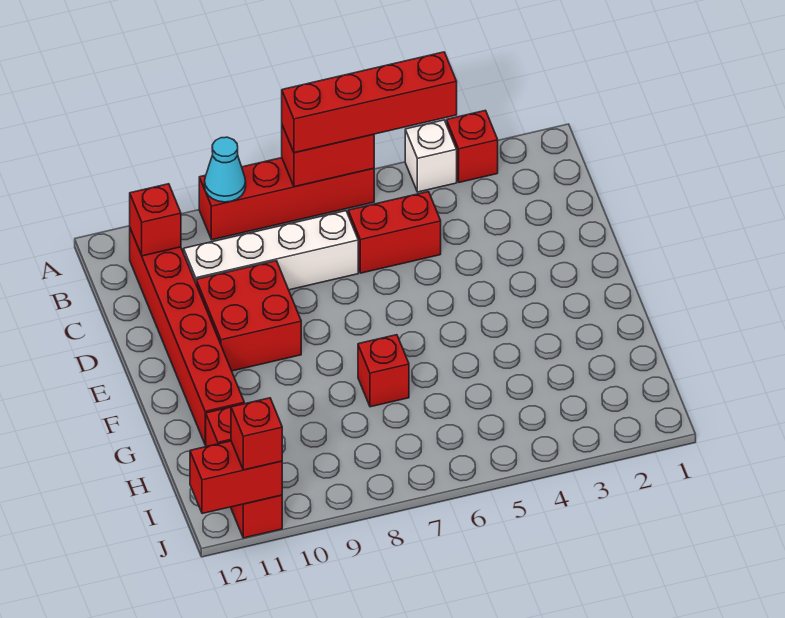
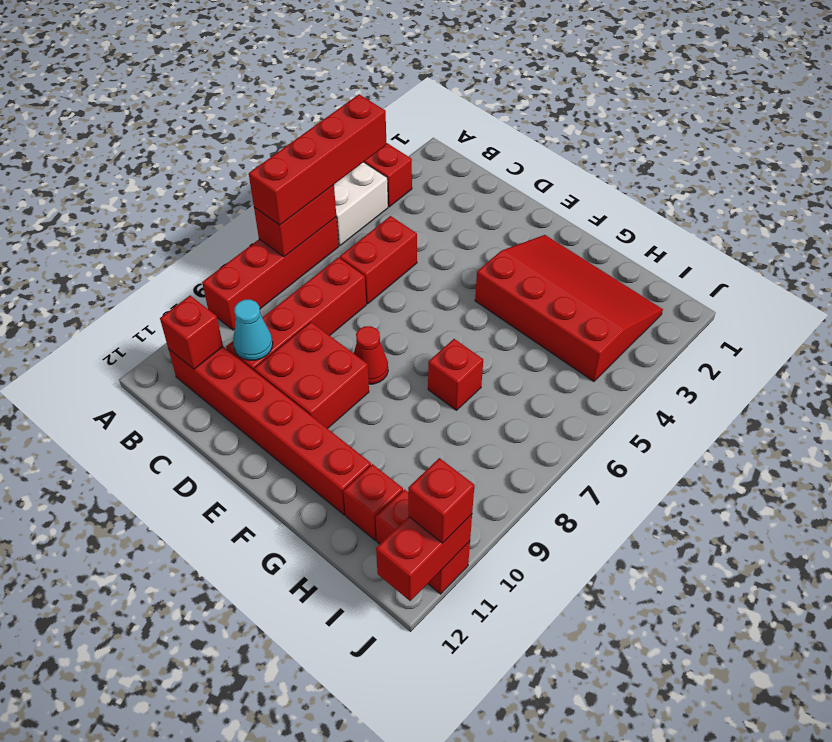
white 1x1 brick [405,120,457,192] -> white 1x2 brick [334,162,388,246]
cyan 1x1 cone [205,137,246,202] -> cyan 1x1 cone moved to [233,300,273,360]
white 1x4 brick [184,211,358,290] -> red 1x4 brick [226,257,366,370]
none -> red 1x1 cone [354,326,388,384]
none -> red 3x4 slope [475,235,663,382]

